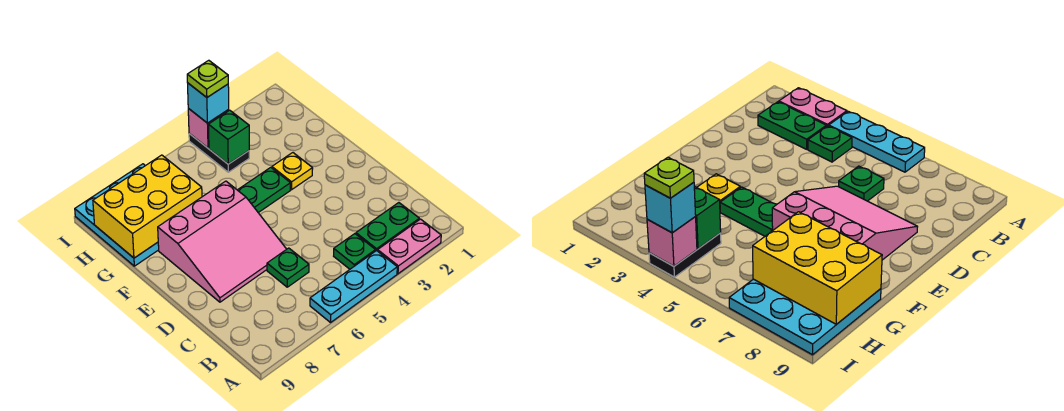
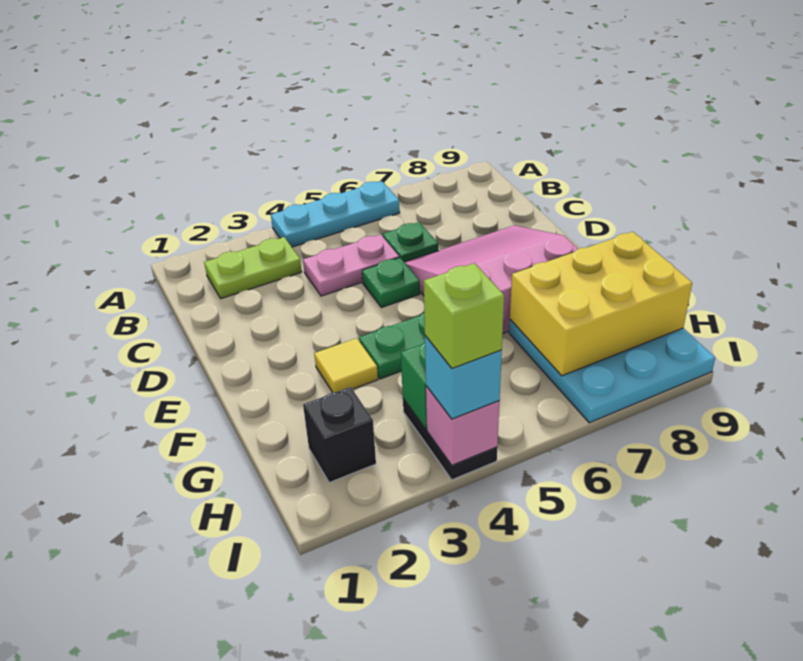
pink 1x2 plate [378,219,441,274] -> pink 1x2 plate moved to [303,234,399,296]
green 1x2 plate [356,203,419,251] -> lime 1x2 plate [204,237,302,299]
green 1x1 plate [334,234,375,269] -> green 1x1 plate moved to [362,257,420,308]
yellow 1x1 plate [272,153,313,190] -> yellow 1x1 tile [314,338,378,392]
none -> black 1x1 brick [303,387,376,483]
lime 1x1 plate [187,60,228,97] -> lime 1x1 brick [424,263,504,368]

